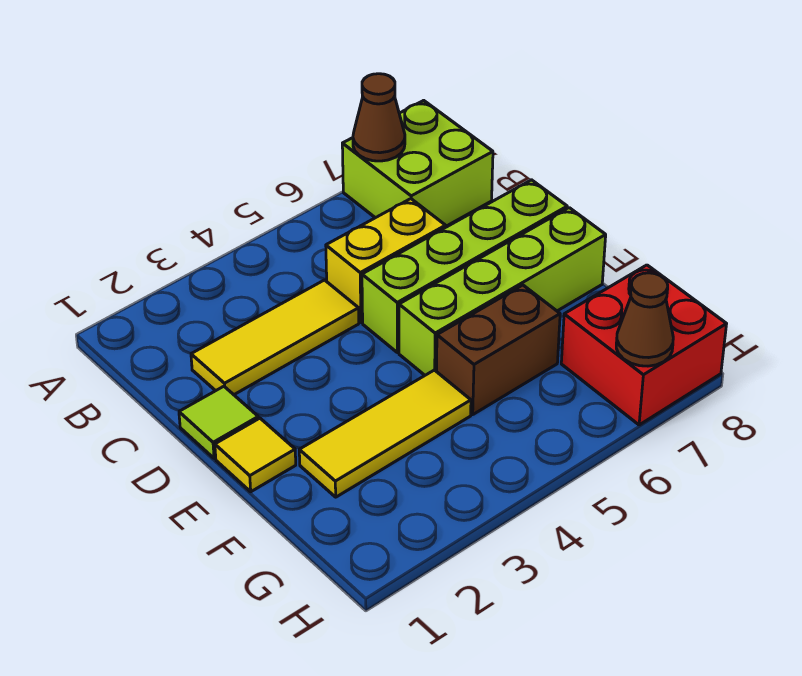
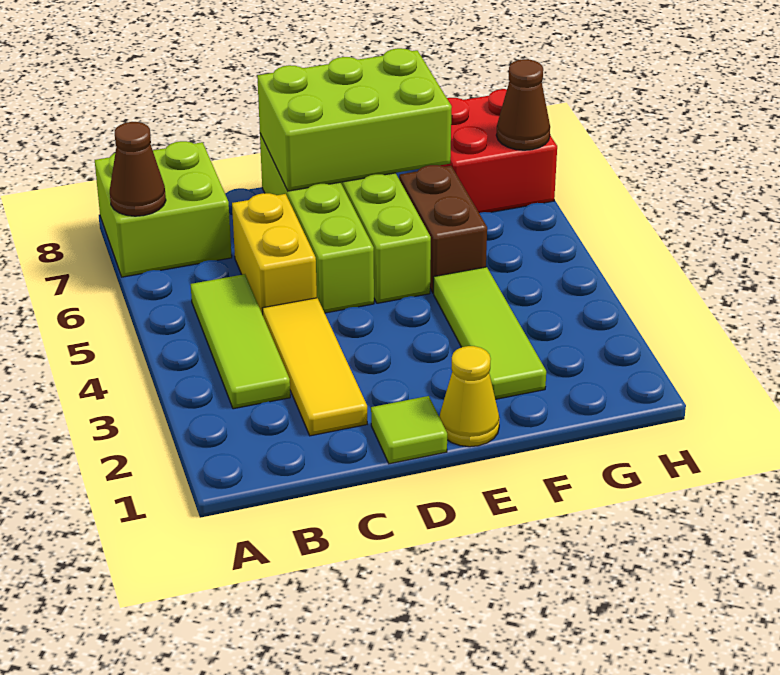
none -> lime 1x3 tile [191,274,290,409]
none -> lime 2x3 brick [257,48,452,191]
yellow 1x1 tile [215,418,296,492] -> yellow 1x1 cone [439,346,500,447]
yellow 1x3 tile [299,370,471,497] -> lime 1x3 tile [434,267,546,399]

